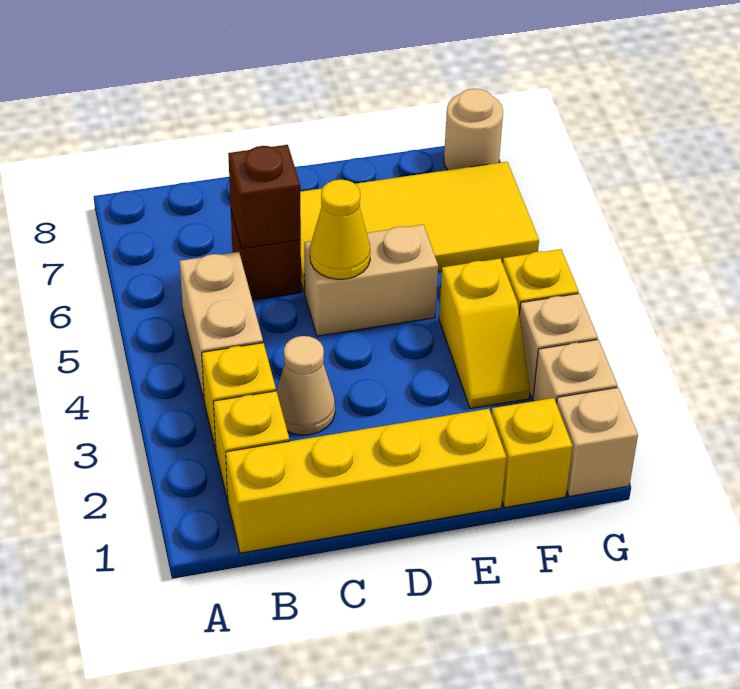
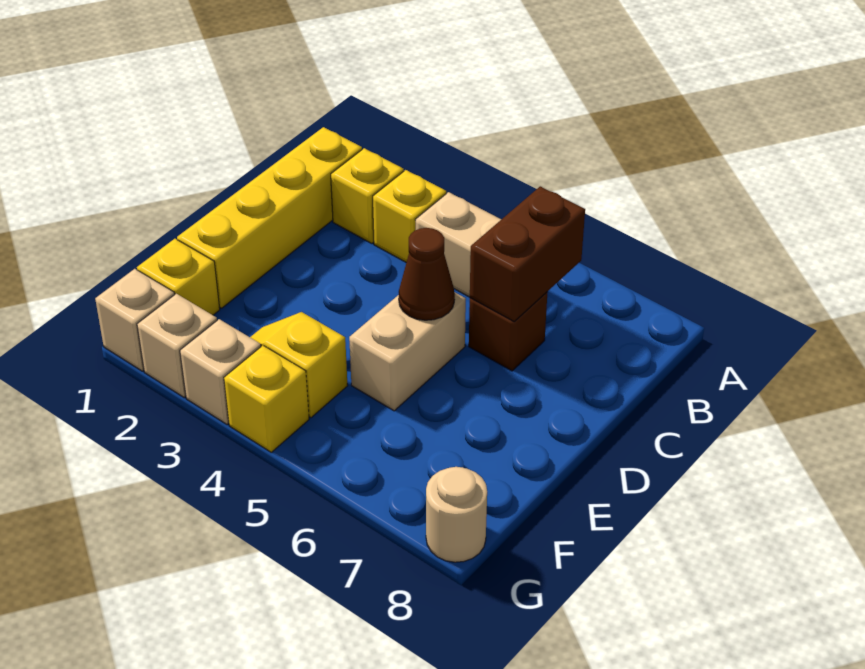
tan 1x1 cone [277,336,335,435] -> none
brown 1x1 brick [228,145,301,249] -> brown 1x2 brick [470,186,585,322]
yellow 1x1 cone [310,180,370,279] -> brown 1x1 cone [399,228,455,320]
yellow 2x4 tile [300,162,539,292] -> none

